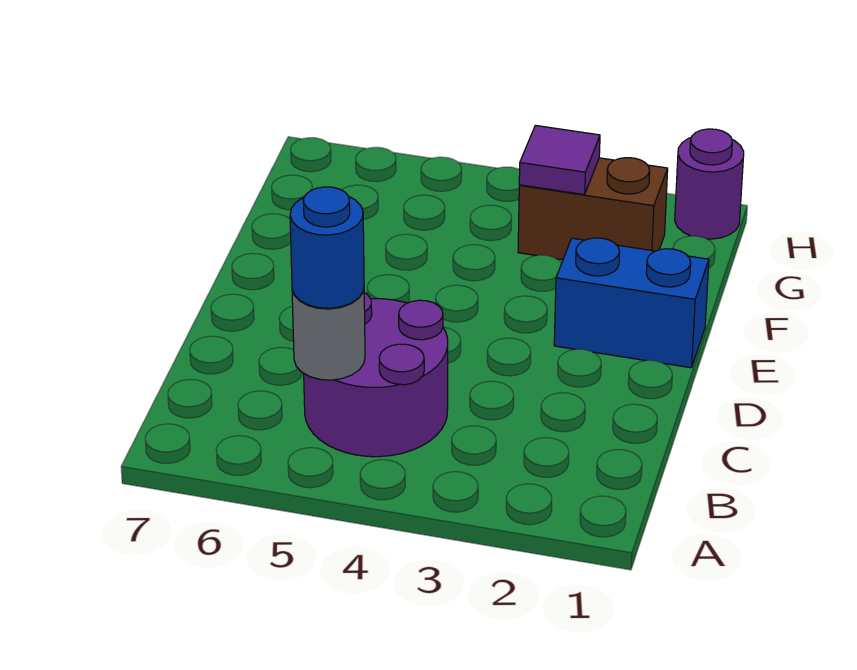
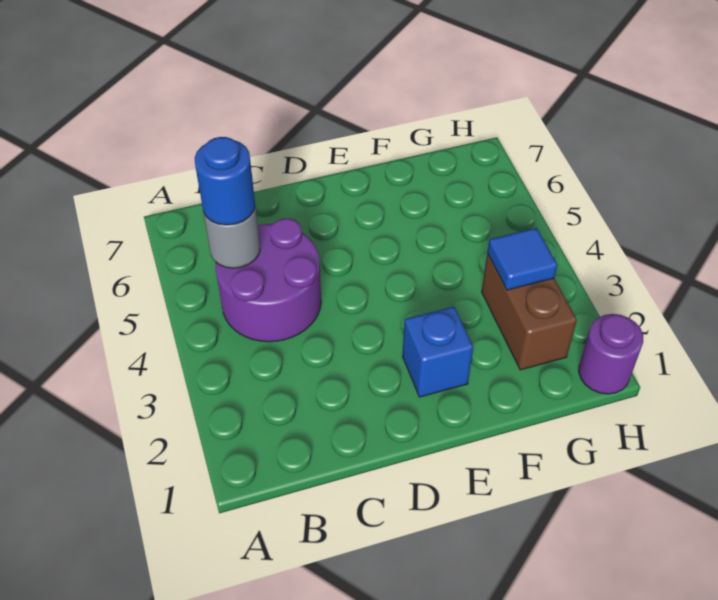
blue 1x2 brick [554,238,709,368] -> blue 1x1 brick [403,306,473,397]
purple 1x1 tile [519,125,600,195] -> blue 1x1 tile [488,228,557,290]

